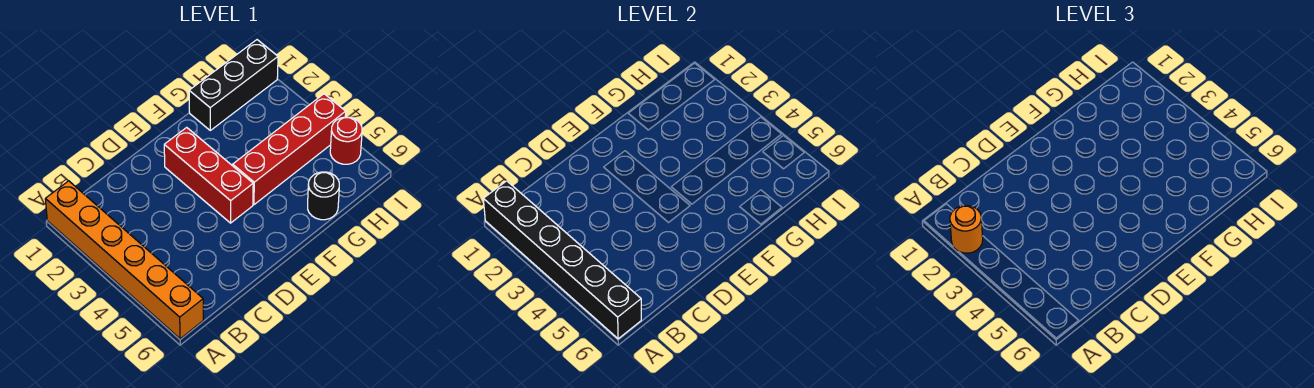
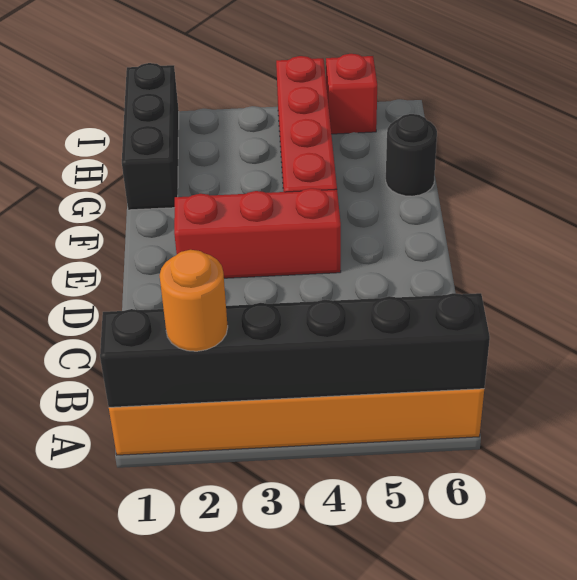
red 1x1 round brick [330,117,362,164] -> red 1x1 brick [326,54,377,134]

